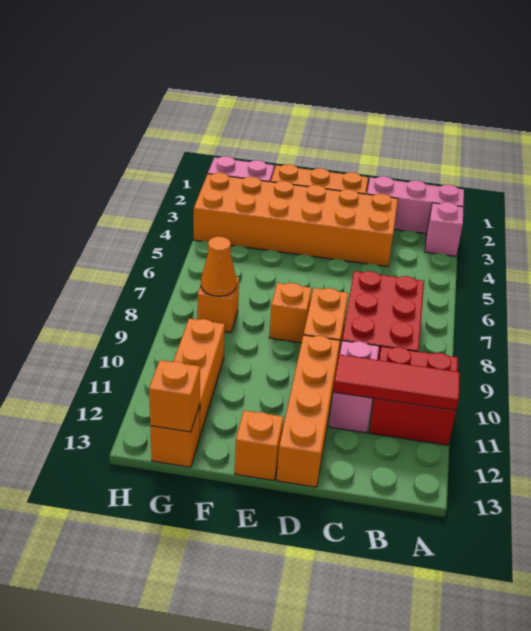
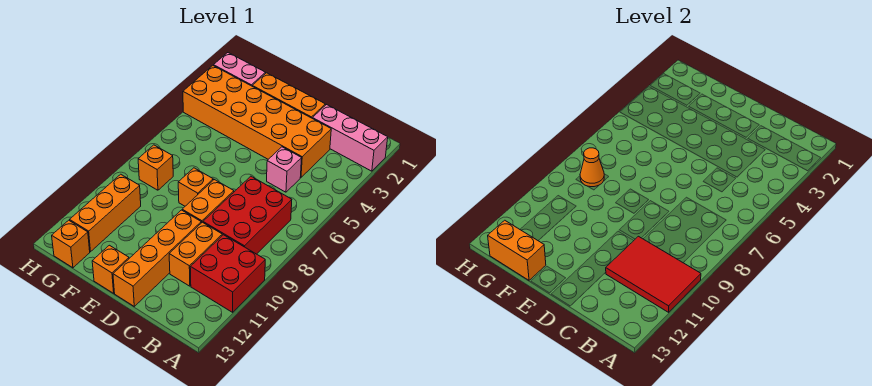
pink 1x1 brick [425,202,463,256] -> pink 1x1 brick moved to [267,147,302,192]
red 1x3 tile [333,354,460,410] -> red 2x3 tile [606,236,701,312]
pink 1x2 brick [329,341,379,433] -> orange 1x2 brick [169,222,222,286]
orange 1x1 brick [149,360,200,432] -> orange 1x2 brick [488,220,546,280]

